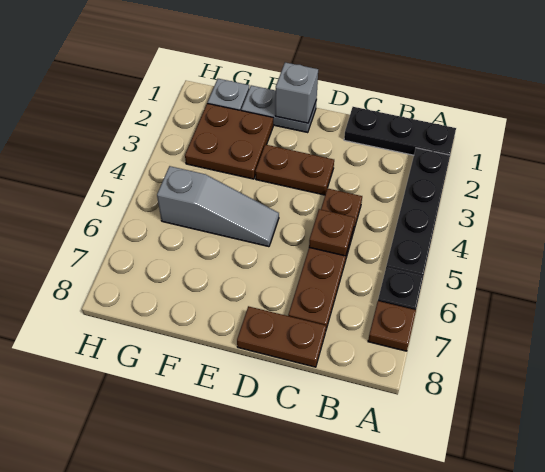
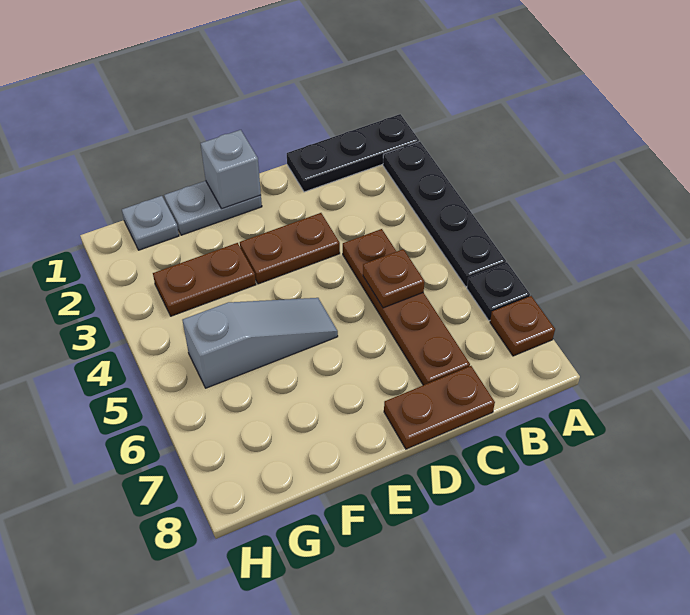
brown 2x2 plate [185,103,273,179] -> brown 1x2 plate [153,243,256,316]

